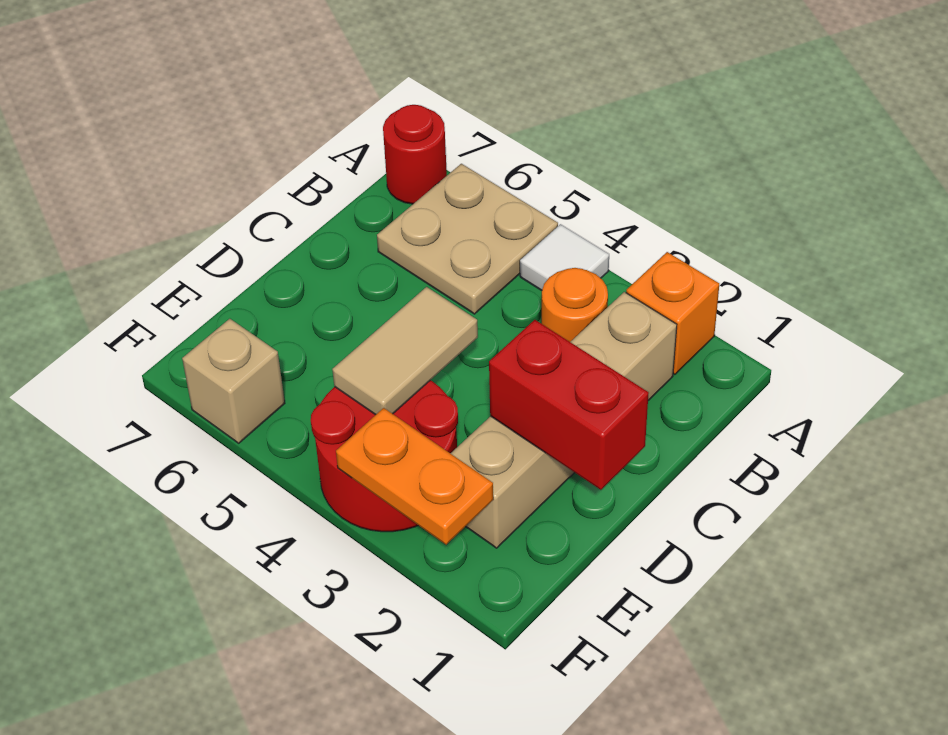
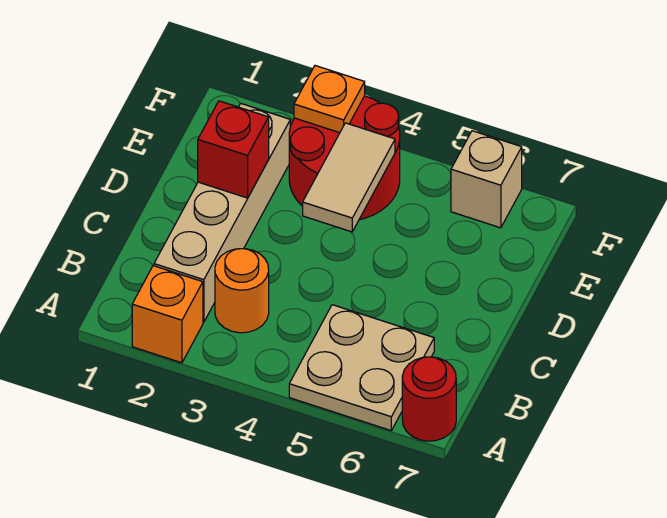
white 1x1 tile [520,224,609,291] -> none
red 1x2 brick [489,320,649,490] -> red 1x1 brick [198,101,269,198]
orange 1x2 plate [336,408,493,545] -> orange 1x1 plate [294,66,365,133]

